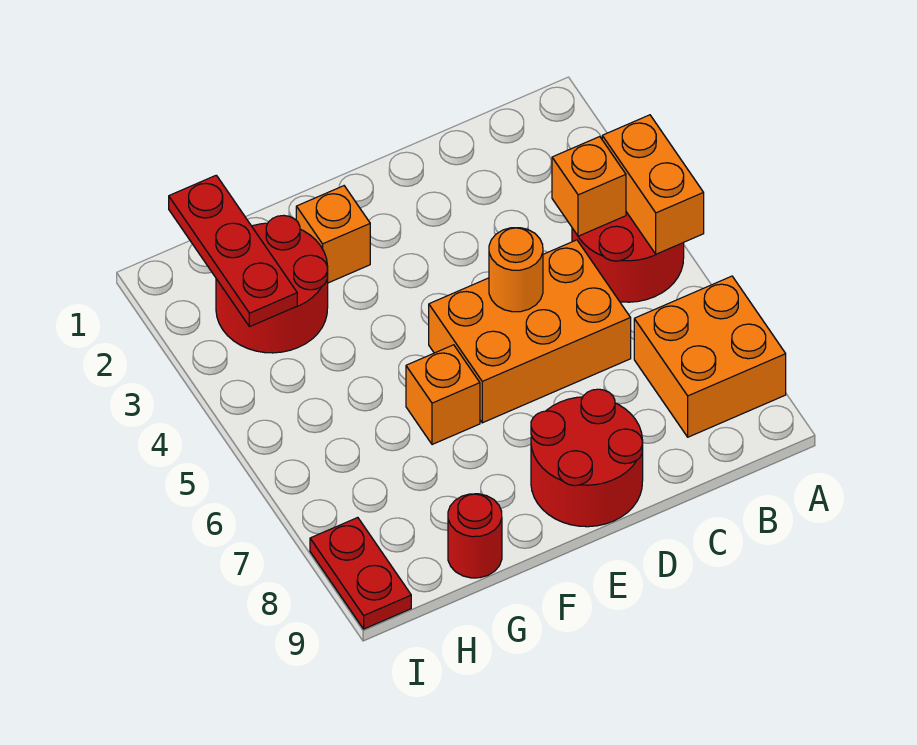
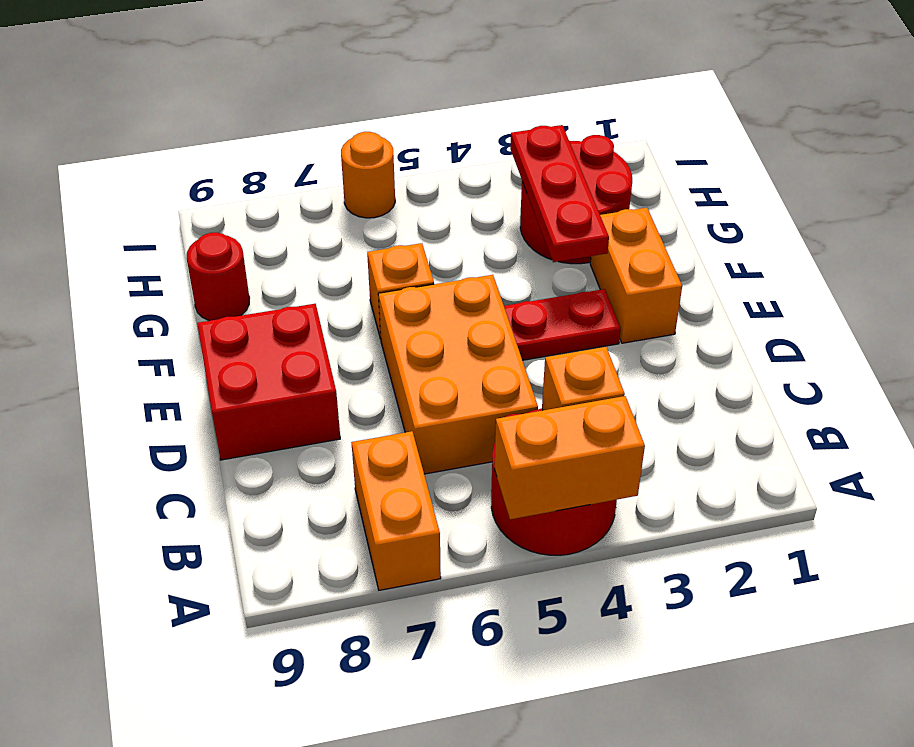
orange 2x2 brick [634,276,786,437] -> orange 1x2 brick [351,431,441,590]
orange 1x1 round brick [489,228,543,312] -> orange 1x1 round brick moved to [341,132,395,218]
red 2x2 round brick [531,389,643,527] -> red 2x2 brick [197,304,340,460]
orange 1x1 brick [296,186,370,283] -> orange 1x2 brick [590,208,682,343]
red 1x3 plate [169,175,297,327] -> red 1x3 plate turned to [510,125,609,262]
red 1x2 plate [310,518,411,629] -> red 1x2 plate moved to [504,289,621,360]

